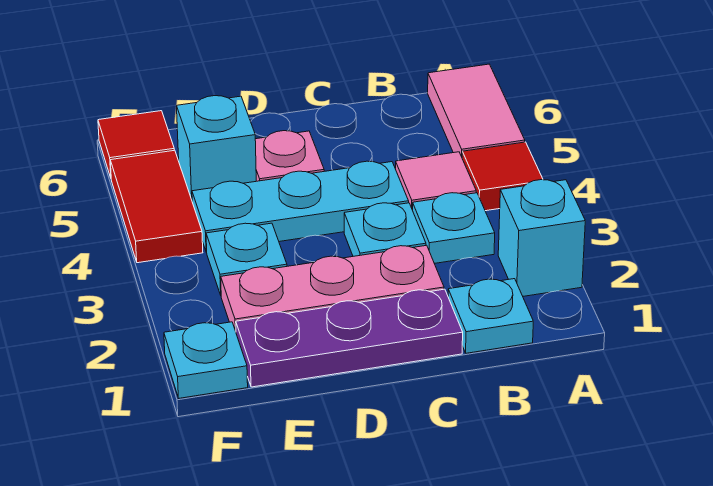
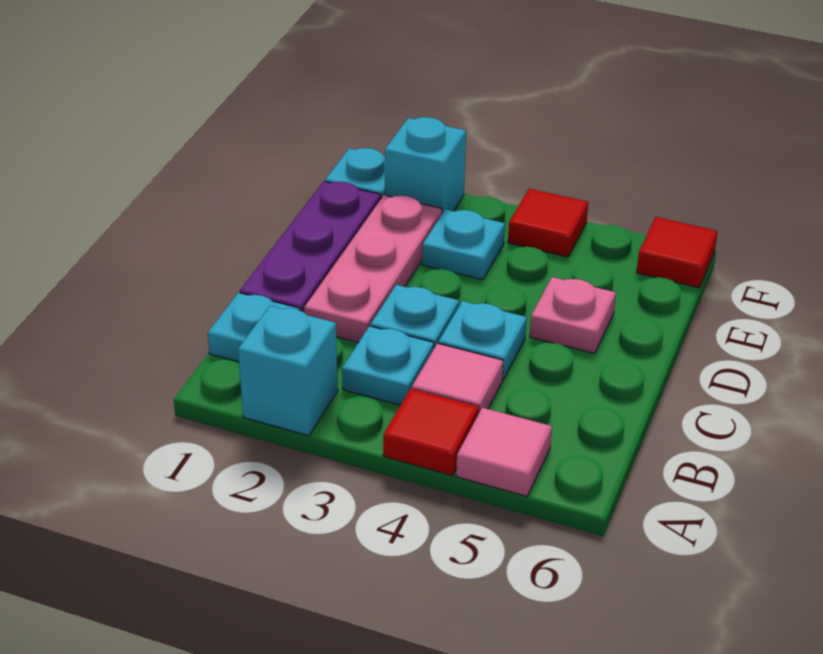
pink 1x2 tile [428,64,525,157] -> pink 1x1 tile [456,408,552,496]
cyan 1x3 plate [192,161,409,252] -> cyan 1x1 plate [438,301,527,380]
cyan 1x1 brick [177,96,256,199] -> cyan 1x1 brick moved to [385,117,466,213]
red 1x2 tile [110,150,203,263] -> red 1x1 tile [508,189,588,257]

